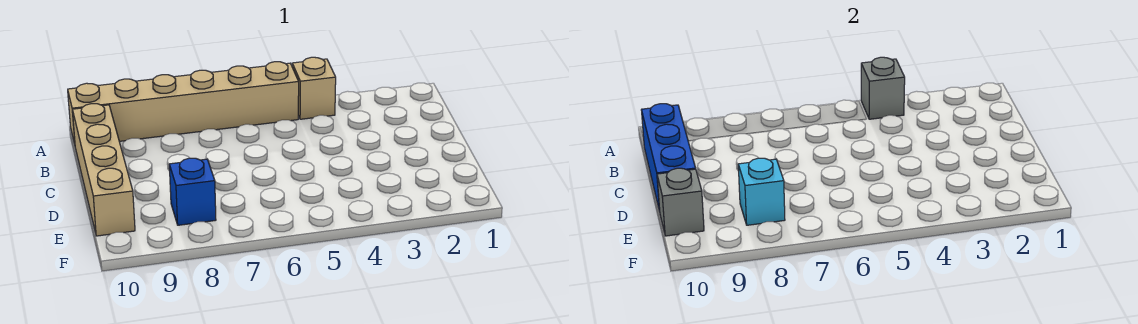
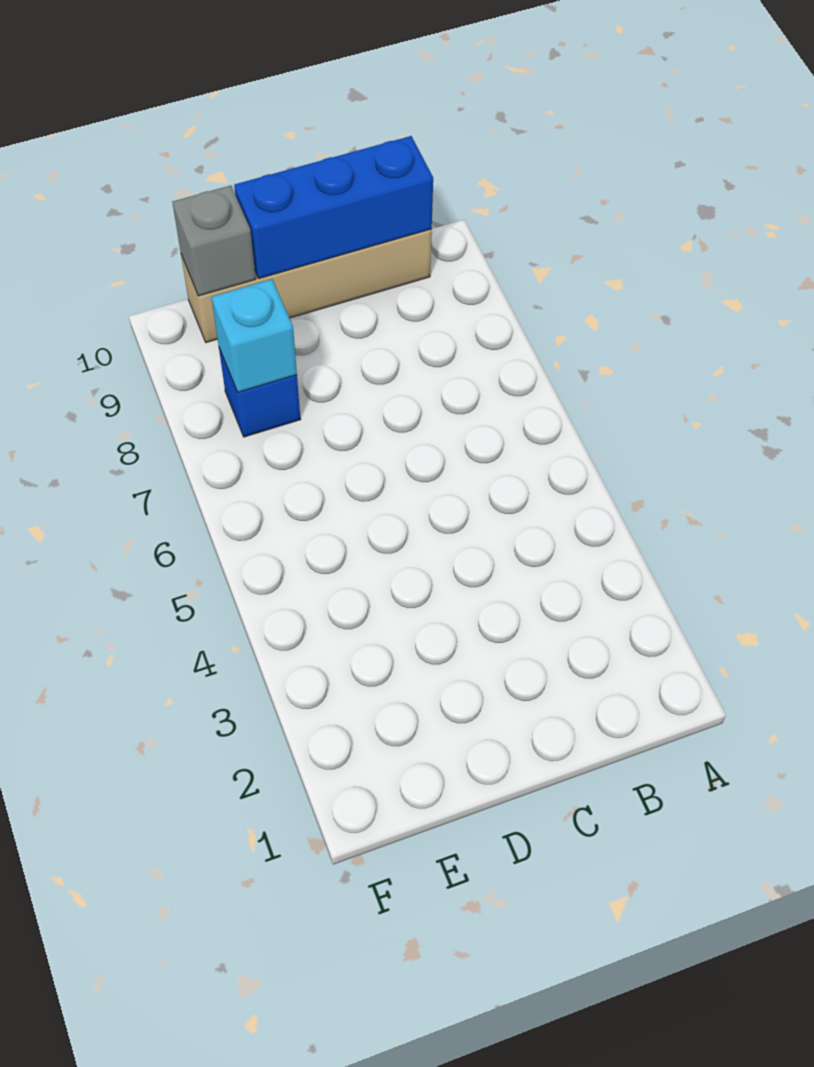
tan 1x1 brick [292,57,336,119] -> none
grey 1x1 brick [861,57,905,119] -> none
tan 1x6 brick [68,62,299,144] -> none

